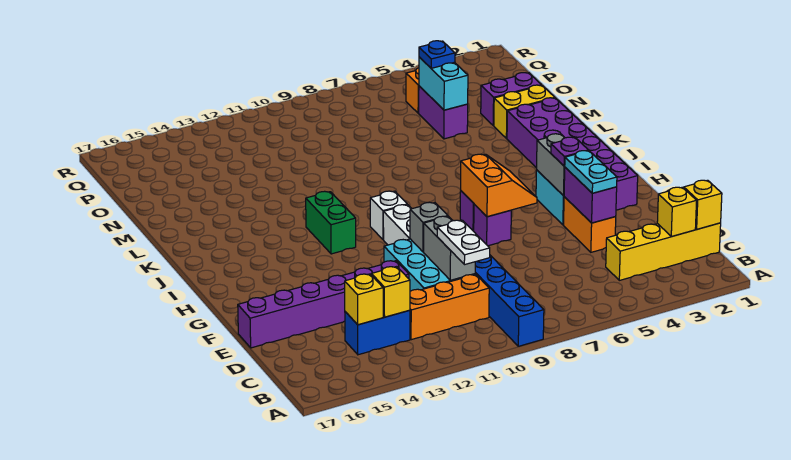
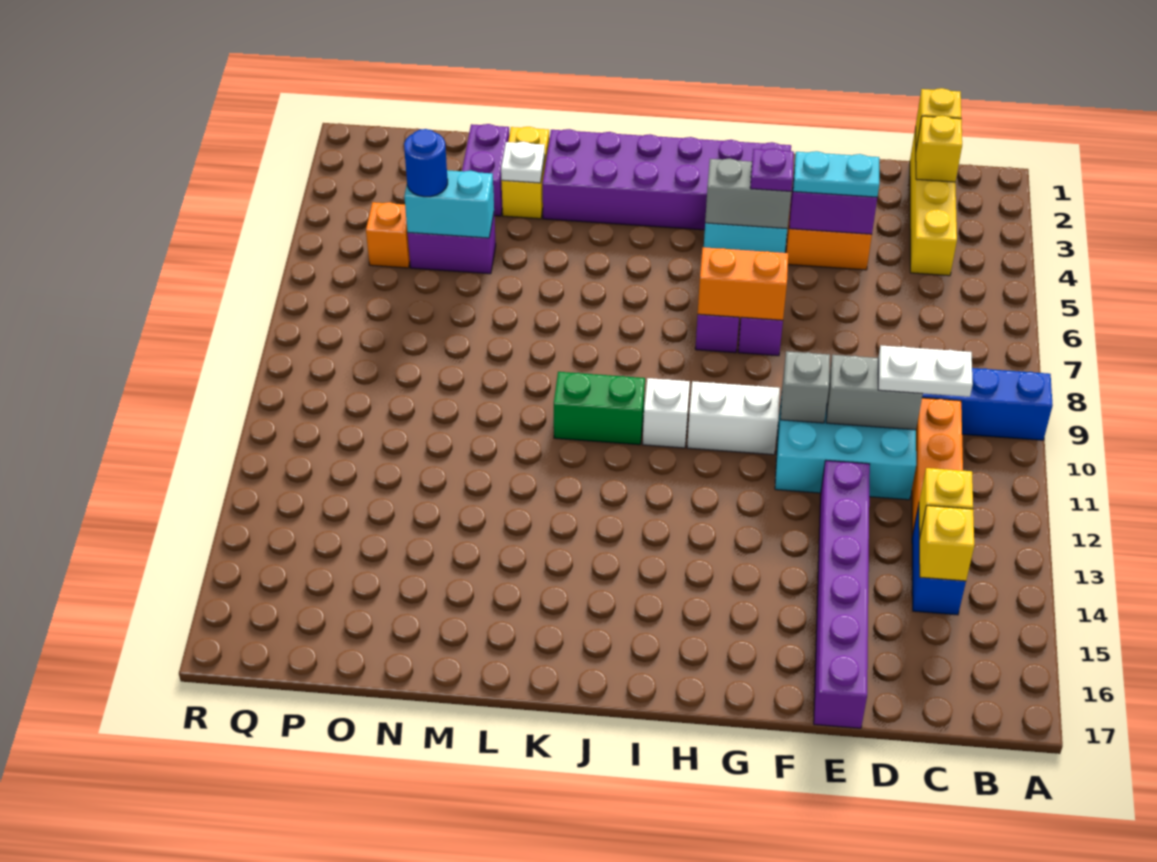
green 1x2 brick [306,191,356,254] -> green 1x2 brick moved to [554,372,645,445]
none -> white 1x1 plate [501,142,545,183]
blue 1x1 plate [419,41,455,68] -> blue 1x1 round brick [404,129,448,197]

